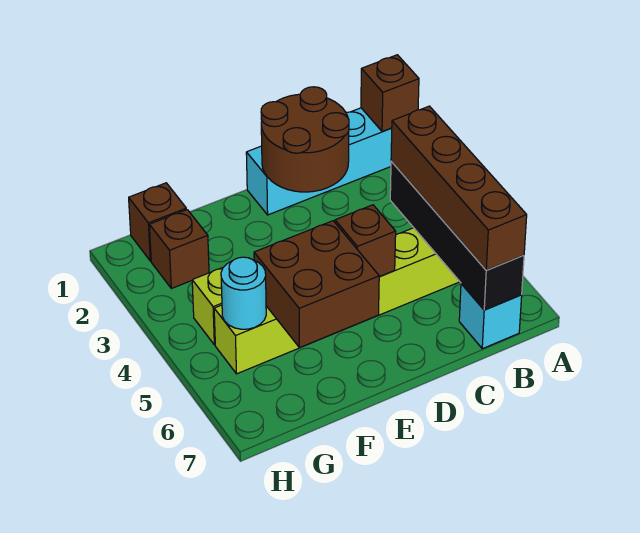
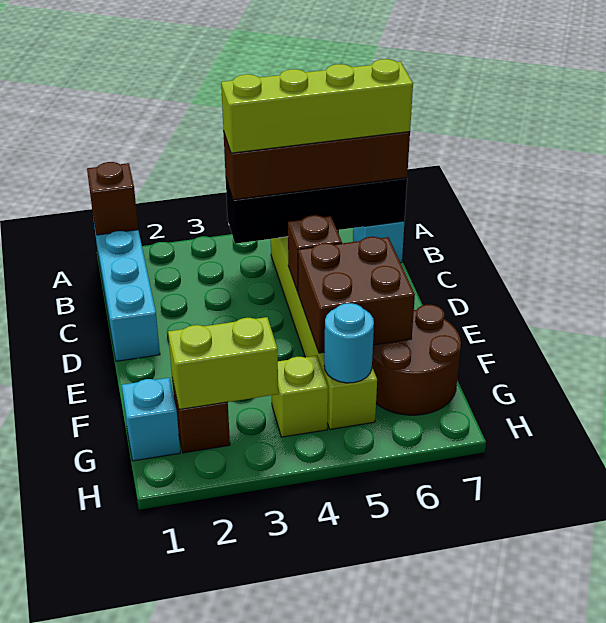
none -> lime 1x4 brick [221,59,413,153]
brown 2x2 round brick [261,87,349,192] -> brown 2x2 round brick moved to [372,305,461,415]
brown 1x1 brick [129,183,186,261] -> cyan 1x1 brick [122,378,180,461]
none -> lime 1x2 brick [168,317,278,409]

